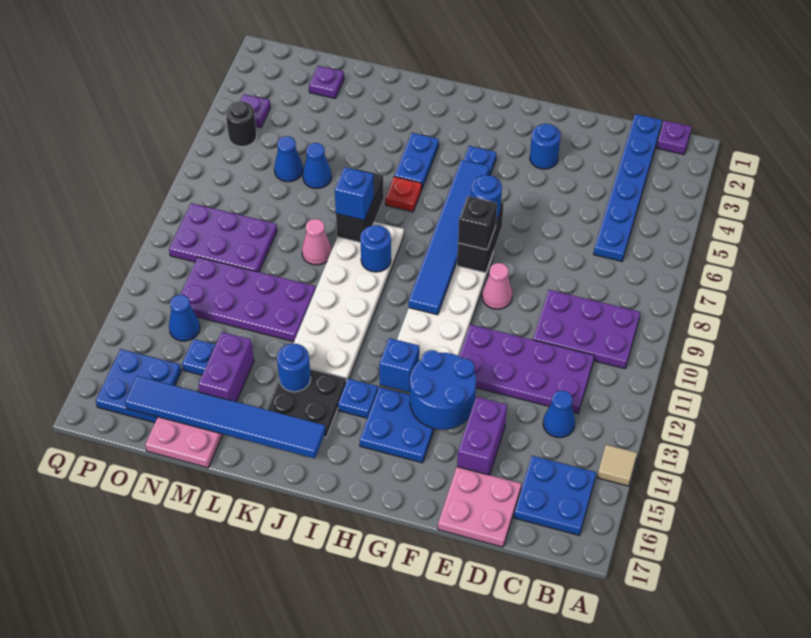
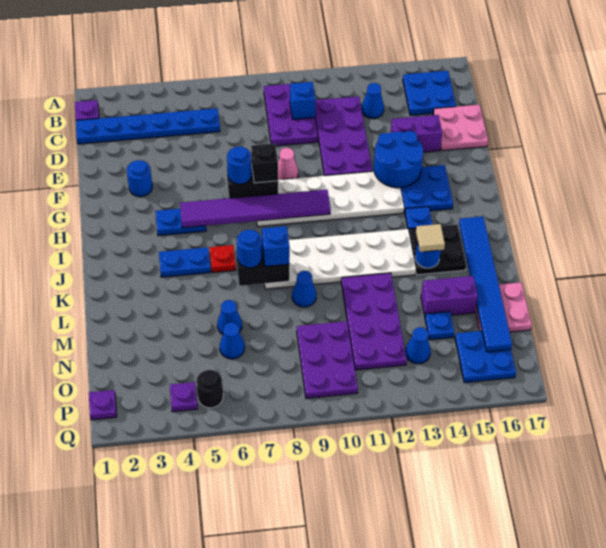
tan 1x1 tile [597,445,637,486] -> tan 1x1 tile moved to [416,224,445,252]
blue 1x6 tile [409,160,489,315] -> purple 1x6 tile [180,190,331,228]
blue 1x1 brick [379,338,419,393] -> blue 1x1 brick moved to [290,82,316,119]
blue 1x1 round brick [360,225,391,272] -> blue 1x1 round brick moved to [237,230,262,268]
pink 1x1 cone [302,219,332,265] -> blue 1x1 cone [292,271,316,307]
purple 1x1 plate [309,66,344,98] -> purple 1x1 plate moved to [89,390,117,420]

